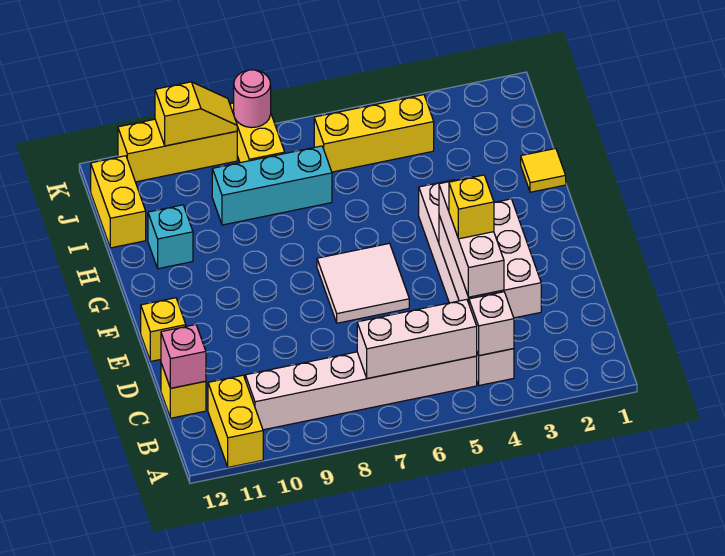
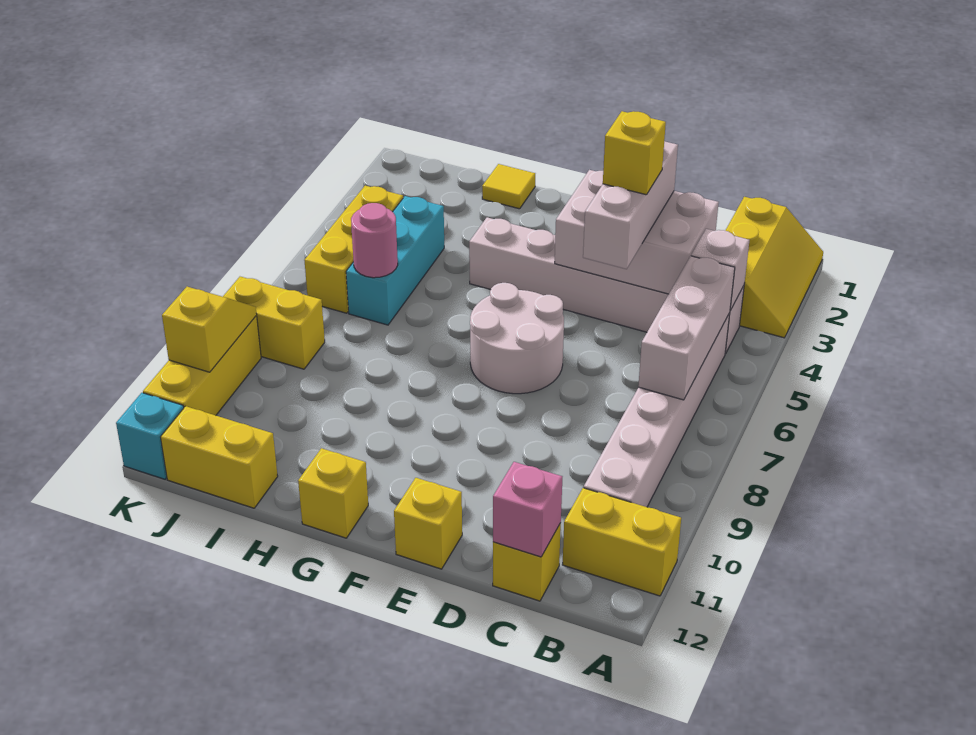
none -> yellow 2x3 slope [725,197,823,338]
white 1x3 brick [439,177,504,297] -> white 1x3 brick turned to [583,141,678,269]
white 2x2 tile [317,243,409,323] -> white 2x2 round brick [470,283,564,394]
none -> yellow 1x1 brick [298,448,368,538]
cyan 1x1 brick [148,205,193,269] -> cyan 1x1 brick moved to [116,393,184,479]
cyan 1x3 brick [212,146,332,225] -> cyan 1x3 brick moved to [346,196,444,325]
pink 1x1 round brick [234,70,271,128] -> pink 1x1 round brick moved to [351,203,398,278]

